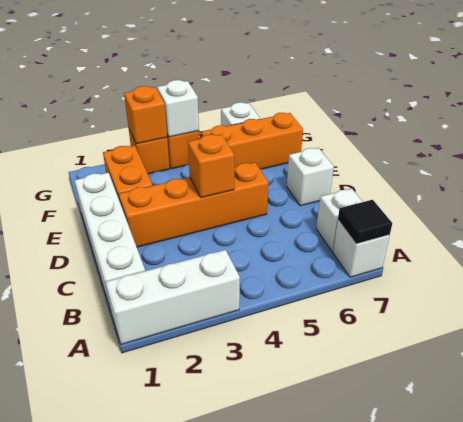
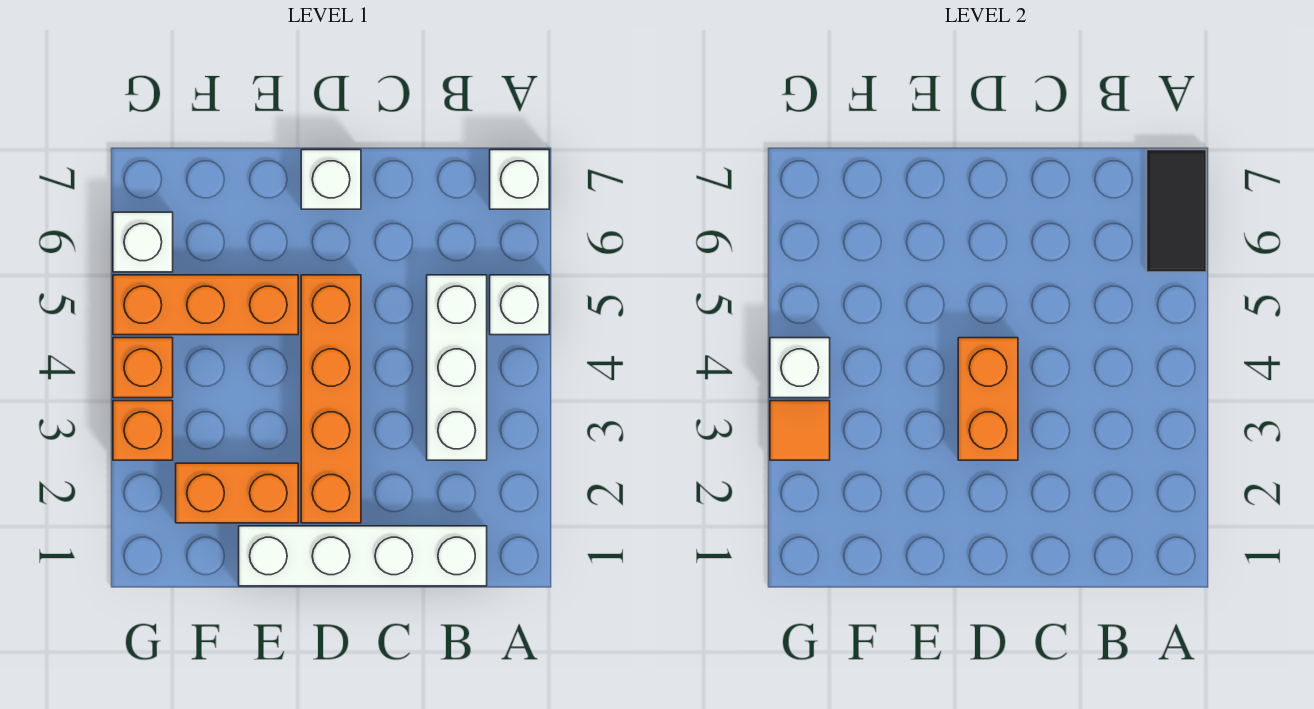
white 1x3 brick [105,250,240,345] -> white 1x3 brick moved to [427,275,487,460]
black 1x1 tile [338,200,392,244] -> black 1x2 tile [1147,150,1206,272]
white 1x1 brick [316,188,363,252] -> white 1x1 brick moved to [490,275,549,335]
orange 1x1 brick [188,134,234,198] -> orange 1x2 brick [958,338,1018,460]
orange 1x3 brick [201,113,303,169] -> orange 1x3 brick turned to [113,275,298,335]
orange 1x1 brick [124,86,167,144] -> orange 1x1 tile [770,401,830,460]

